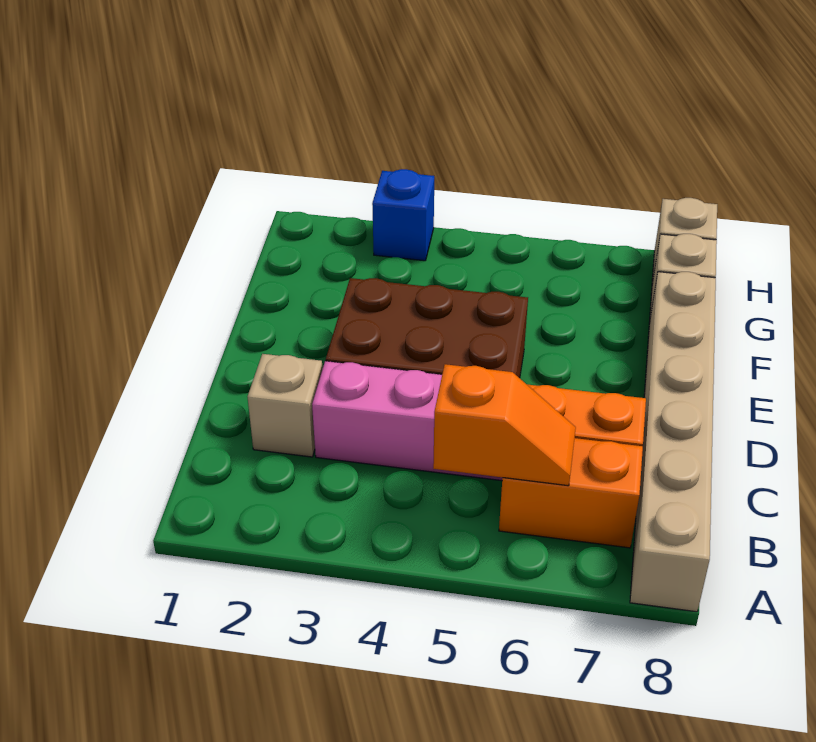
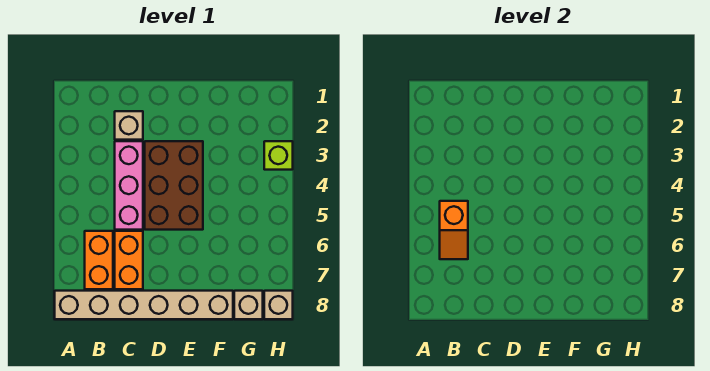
blue 1x1 brick [372,169,434,261] -> lime 1x1 brick [264,141,293,170]

